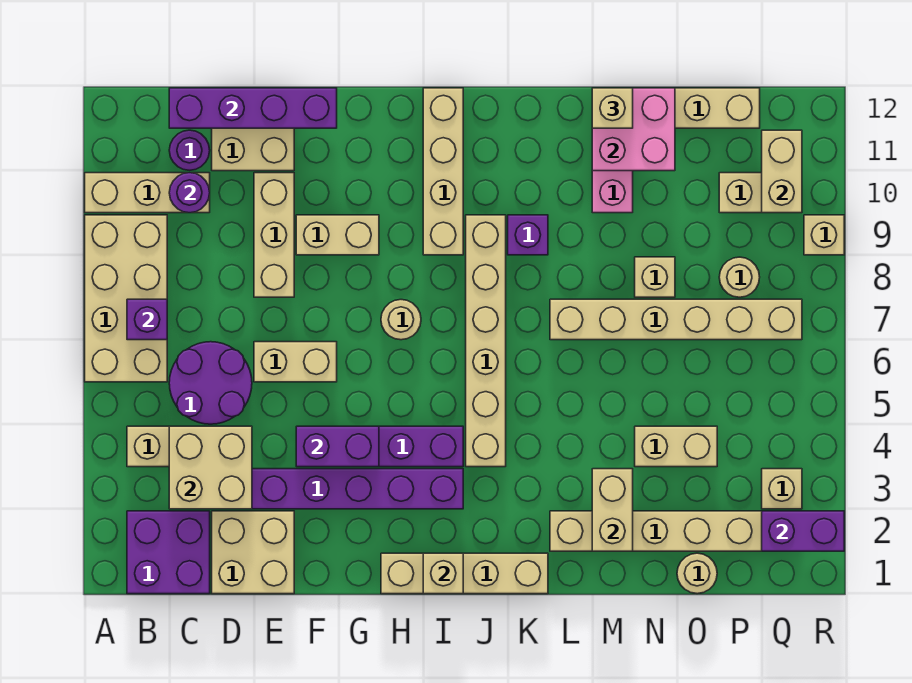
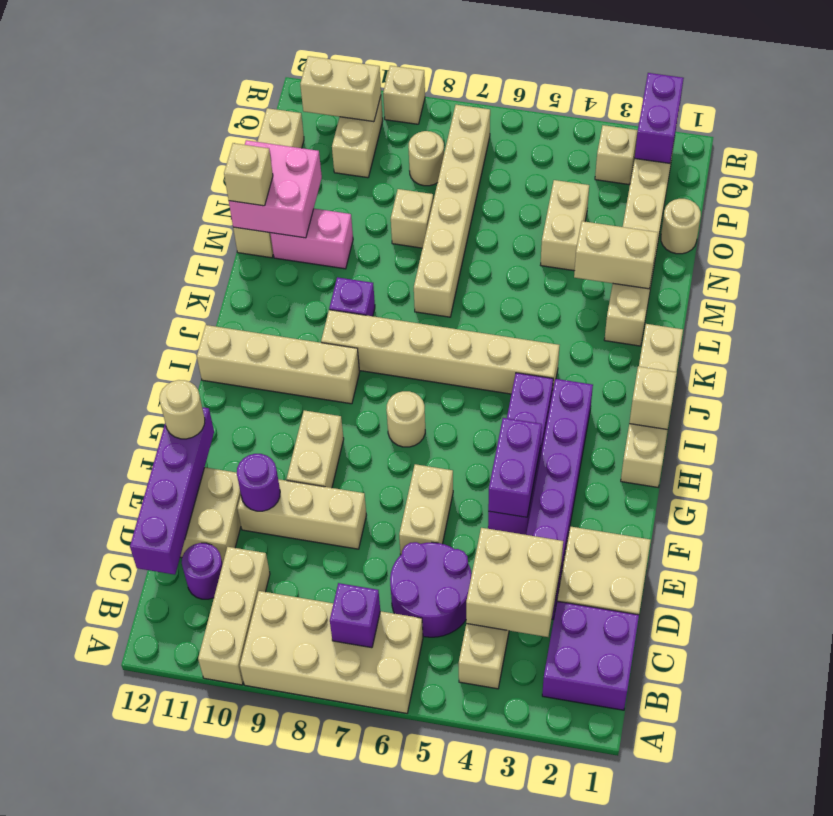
purple 1x1 round brick [169,173,210,213] -> purple 1x1 round brick moved to [237,454,280,511]
none -> tan 1x1 round brick [159,380,205,439]

